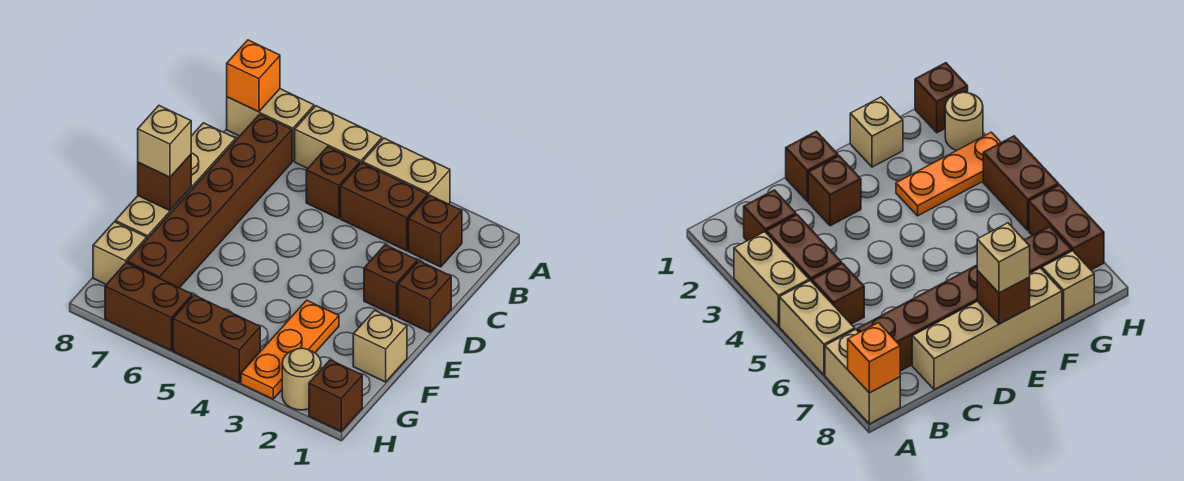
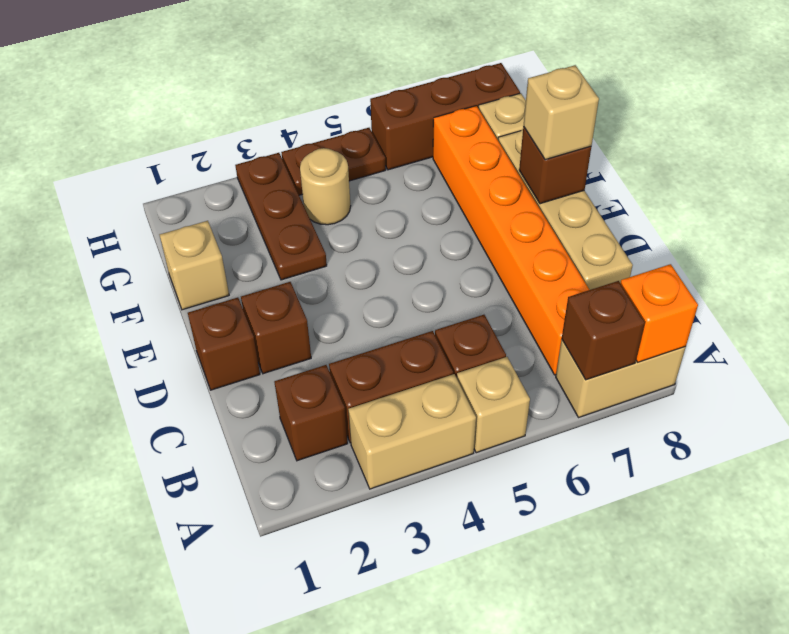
tan 1x2 brick [295,106,382,168] -> tan 1x1 brick [457,357,530,453]
brown 1x6 brick [127,114,292,288] -> orange 1x6 brick [433,106,589,375]
orange 1x3 plate [241,300,339,399] -> brown 1x3 plate [235,153,327,280]
brown 1x1 brick [309,360,362,431] -> brown 1x1 brick moved to [562,281,645,380]
tan 1x1 round brick [282,348,321,410] -> tan 1x1 round brick moved to [300,148,350,225]
brown 1x2 brick [173,295,260,383] -> brown 1x2 plate [281,128,386,195]
brown 1x2 brick [105,263,192,350] -> brown 1x3 brick [370,63,520,170]

